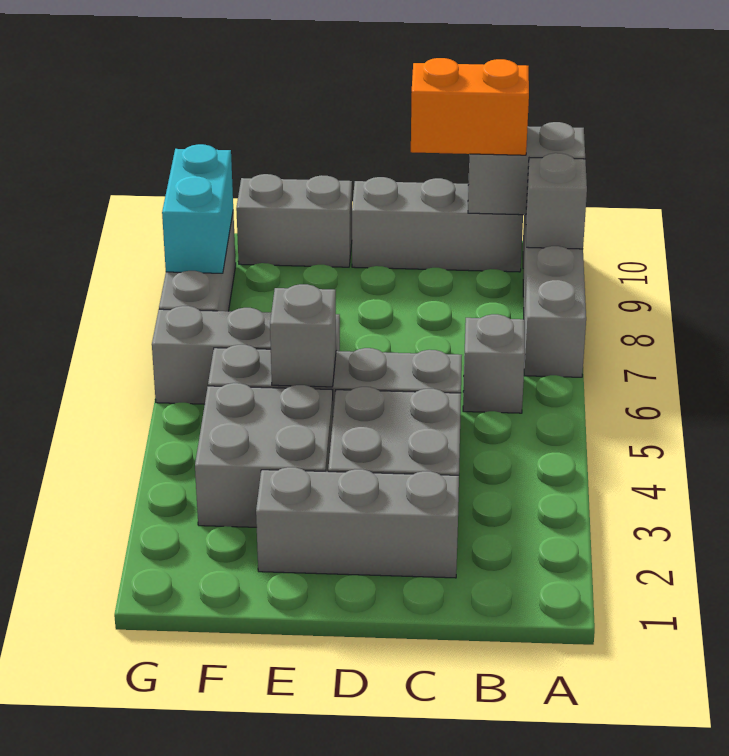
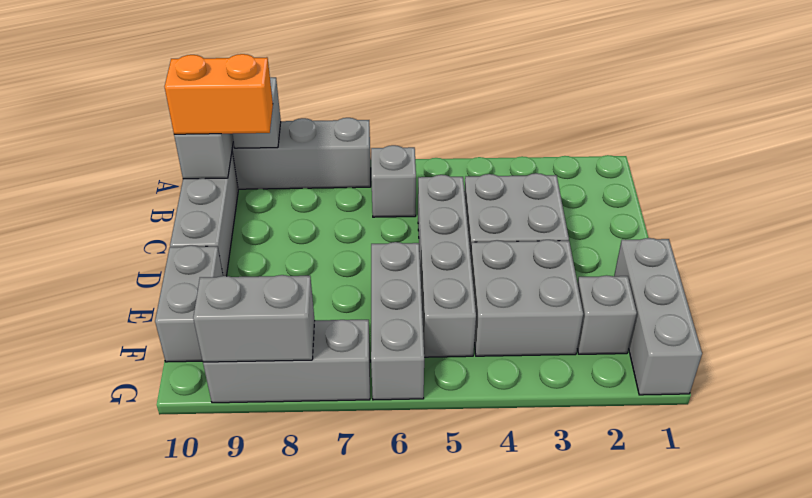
orange 1x2 brick [411,58,529,155] -> orange 1x2 brick turned to [165,54,273,134]
grey 1x3 brick [256,467,459,578] -> grey 1x3 brick moved to [614,238,702,395]
grey 1x1 brick [270,284,336,387] -> grey 1x1 brick moved to [577,275,637,354]
cyan 1x2 brick [162,144,233,273] -> grey 1x2 brick [193,275,315,362]

